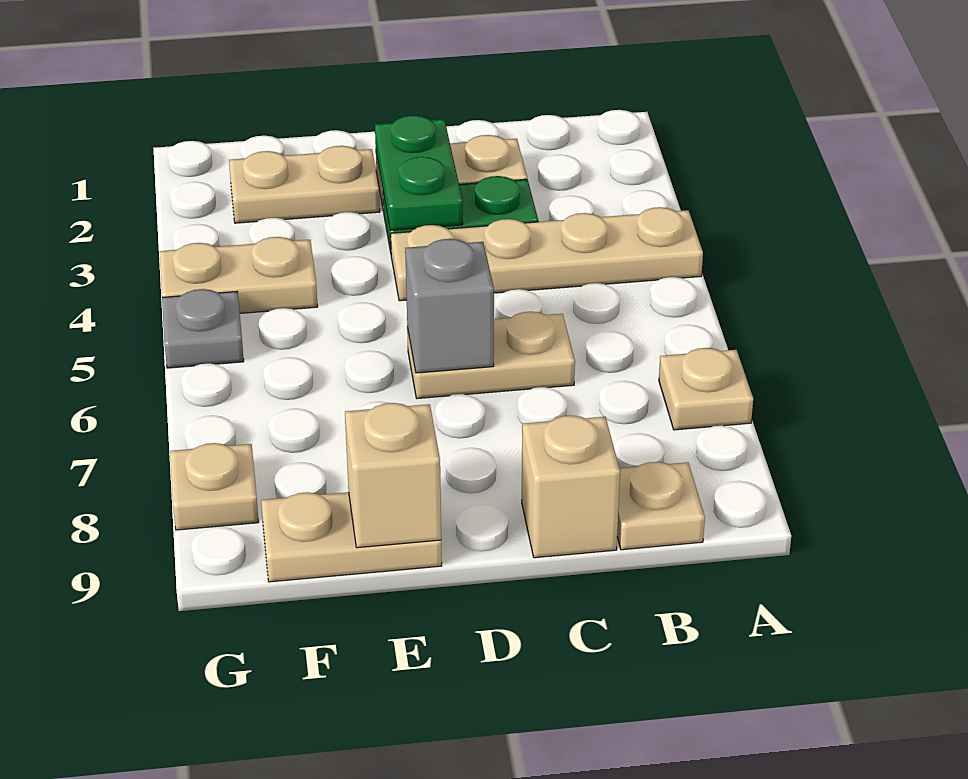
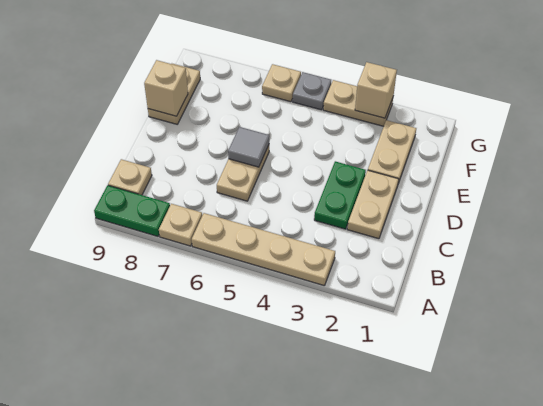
tan 1x4 plate [391,207,703,301] -> tan 1x4 plate turned to [192,213,335,286]
tan 1x1 brick [522,416,620,558] -> tan 1x1 brick moved to [355,62,397,118]
green 1x2 plate [375,115,463,230] -> green 1x2 plate moved to [94,185,170,236]
grey 1x1 brick [405,239,494,373] -> grey 1x1 tile [228,127,269,167]
tan 1x2 plate [160,237,318,313] -> tan 1x2 plate turned to [323,80,393,126]
tan 1x1 plate [170,443,259,530] -> tan 1x1 plate moved to [262,64,301,102]

